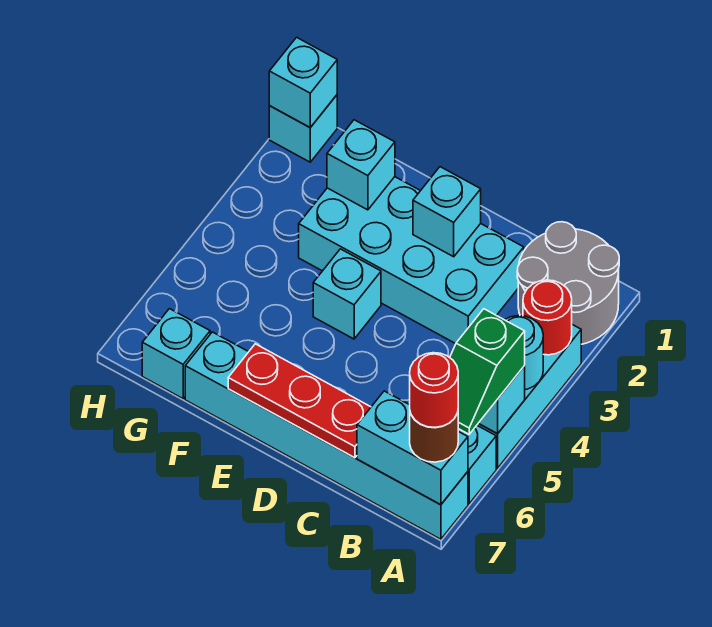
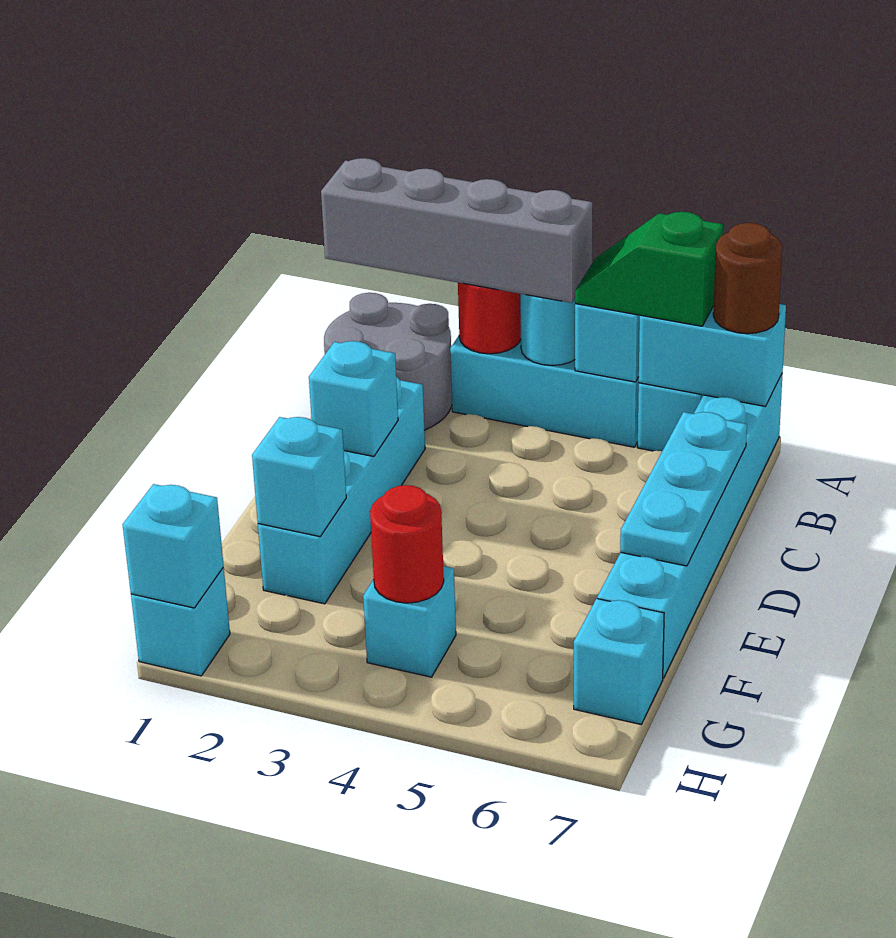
none -> grey 1x4 brick [321,158,592,303]
green 1x2 slope [450,309,525,434] -> green 1x2 slope turned to [575,212,723,326]
cyan 1x2 brick [357,391,468,505] -> cyan 1x2 brick turned to [639,304,786,406]
red 1x1 round brick [410,353,458,427] -> red 1x1 round brick moved to [370,485,444,603]
cyan 2x4 brick [299,177,524,344] -> cyan 1x4 brick [258,377,425,604]
red 1x3 plate [228,344,371,458] -> cyan 1x3 plate [620,412,747,566]
cyan 1x1 brick [313,249,381,339] -> cyan 1x1 brick moved to [363,566,456,677]

